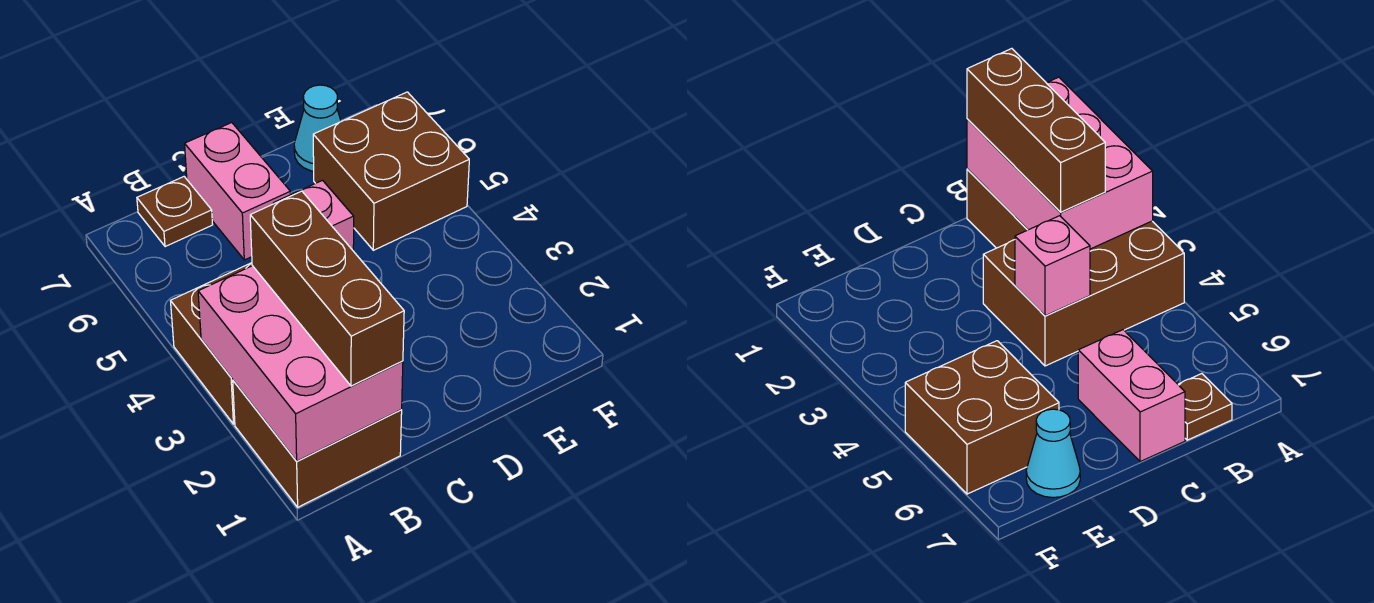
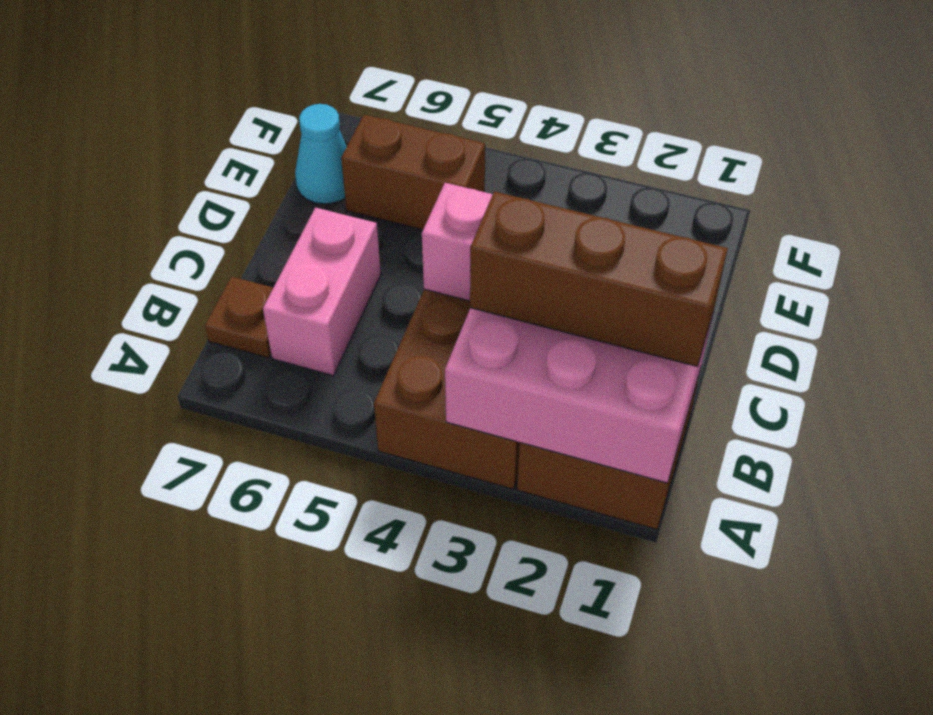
pink 1x2 brick [185,123,290,260] -> pink 1x2 brick turned to [263,207,381,376]
brown 2x2 brick [313,92,469,250] -> brown 1x2 brick [341,115,485,230]

